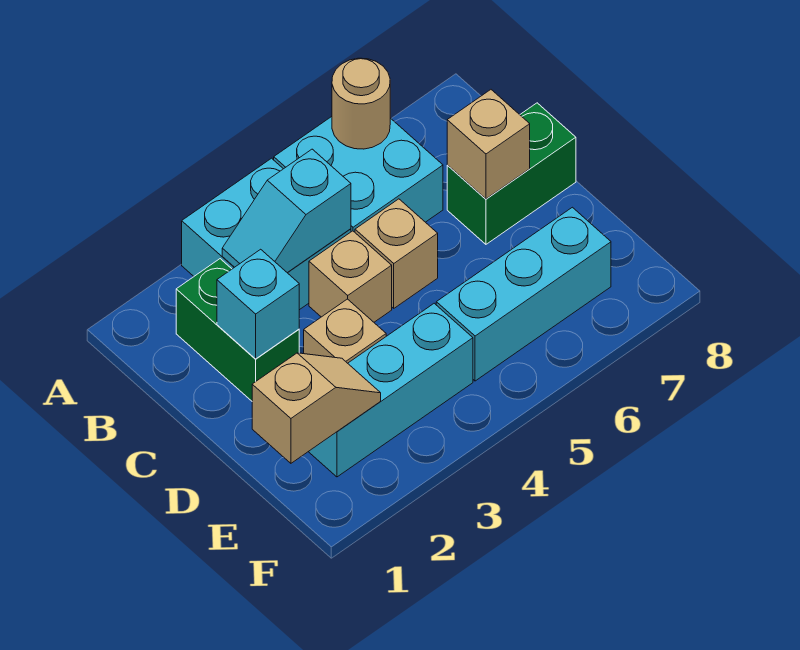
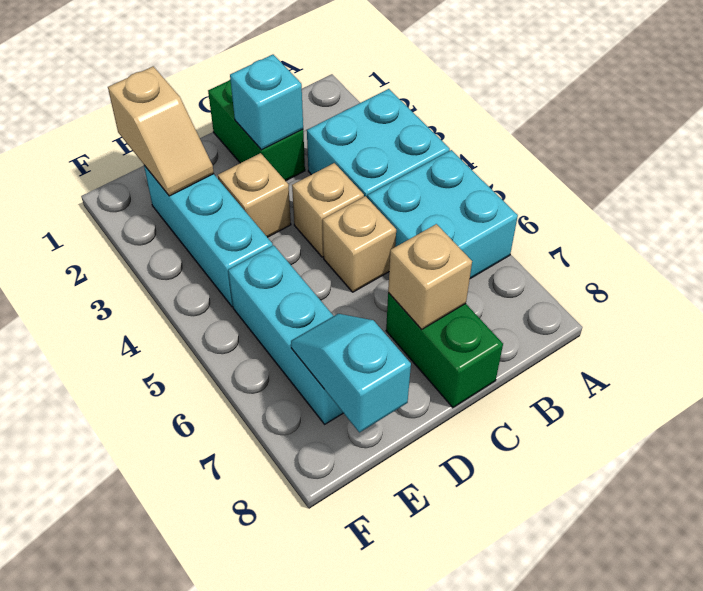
tan 1x1 round brick [332,58,390,149] -> none
green 1x2 brick [176,259,299,401] -> green 1x2 brick turned to [208,80,305,181]
cyan 1x2 slope [222,149,351,273] -> cyan 1x2 slope moved to [291,314,411,433]

